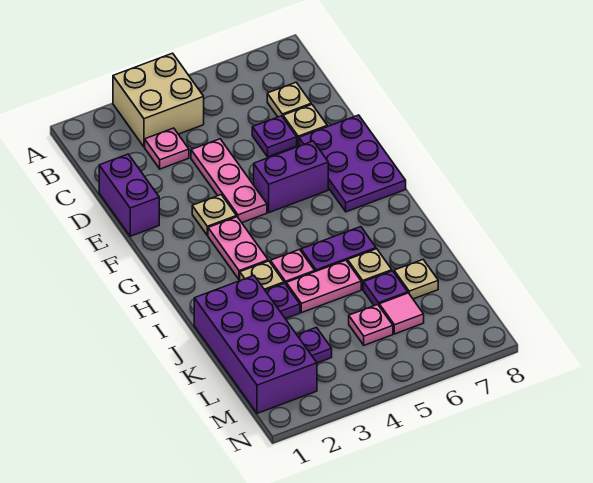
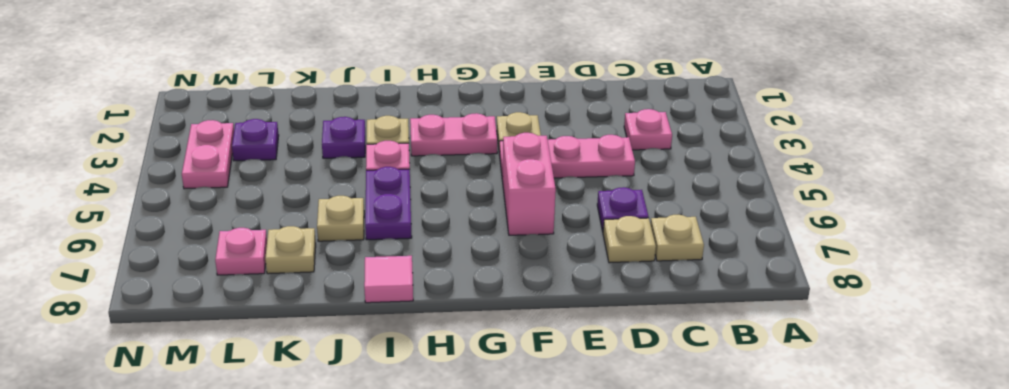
tan 2x2 brick [113,53,204,147] -> none
purple 1x2 brick [99,154,159,236] -> none
purple 2x3 plate [299,115,406,212] -> none
purple 1x2 brick [254,141,328,212] -> pink 1x2 brick [502,133,556,235]
purple 2x4 brick [194,276,317,413] -> none
pink 1x2 plate [286,260,361,313] -> pink 1x2 plate moved to [182,120,234,189]
purple 1x1 plate [363,271,408,306] -> none
pink 1x1 plate [349,305,393,345] -> pink 1x1 plate moved to [215,228,267,275]
pink 1x1 tile [379,293,424,334] -> pink 1x1 tile moved to [364,256,413,303]

